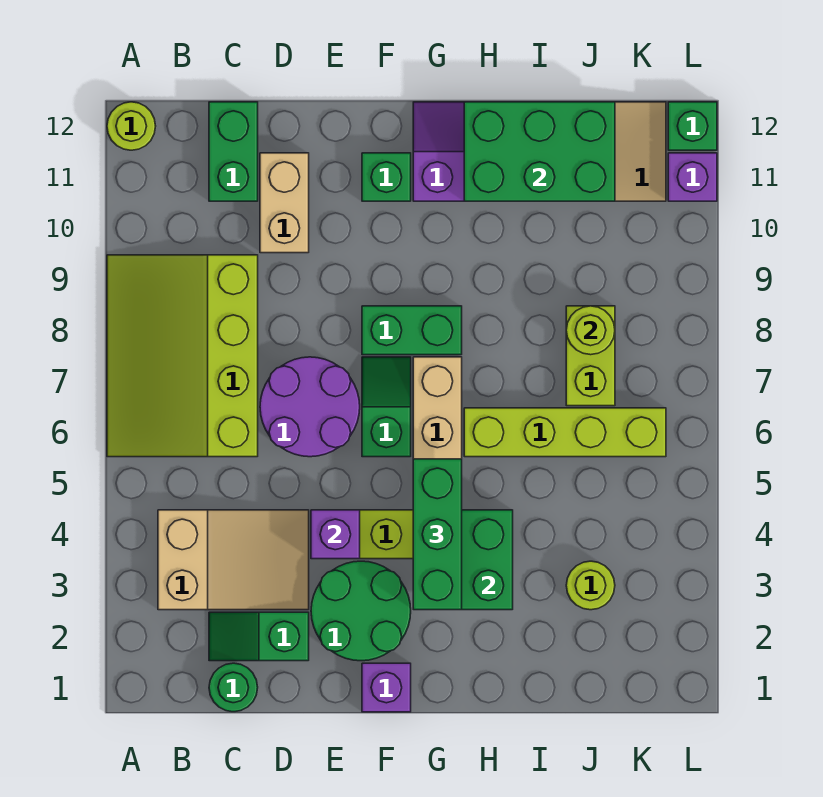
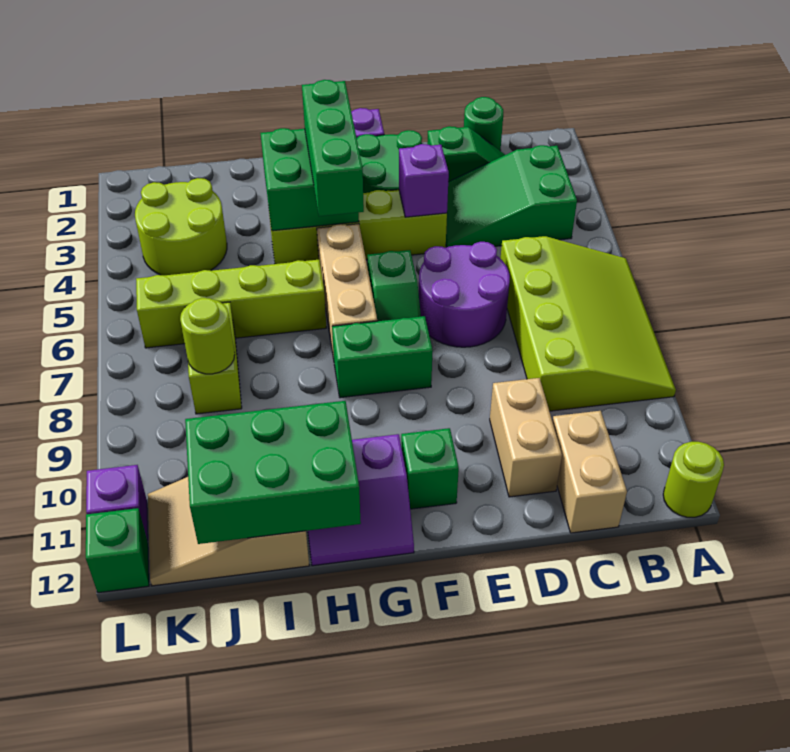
tan 2x3 slope [158,510,309,610] -> green 2x3 slope [446,145,577,247]
green 1x2 brick [209,102,258,201] -> tan 1x2 brick [553,411,627,533]
lime 1x1 round brick [566,561,615,610] -> lime 2x2 round brick [135,178,227,275]

